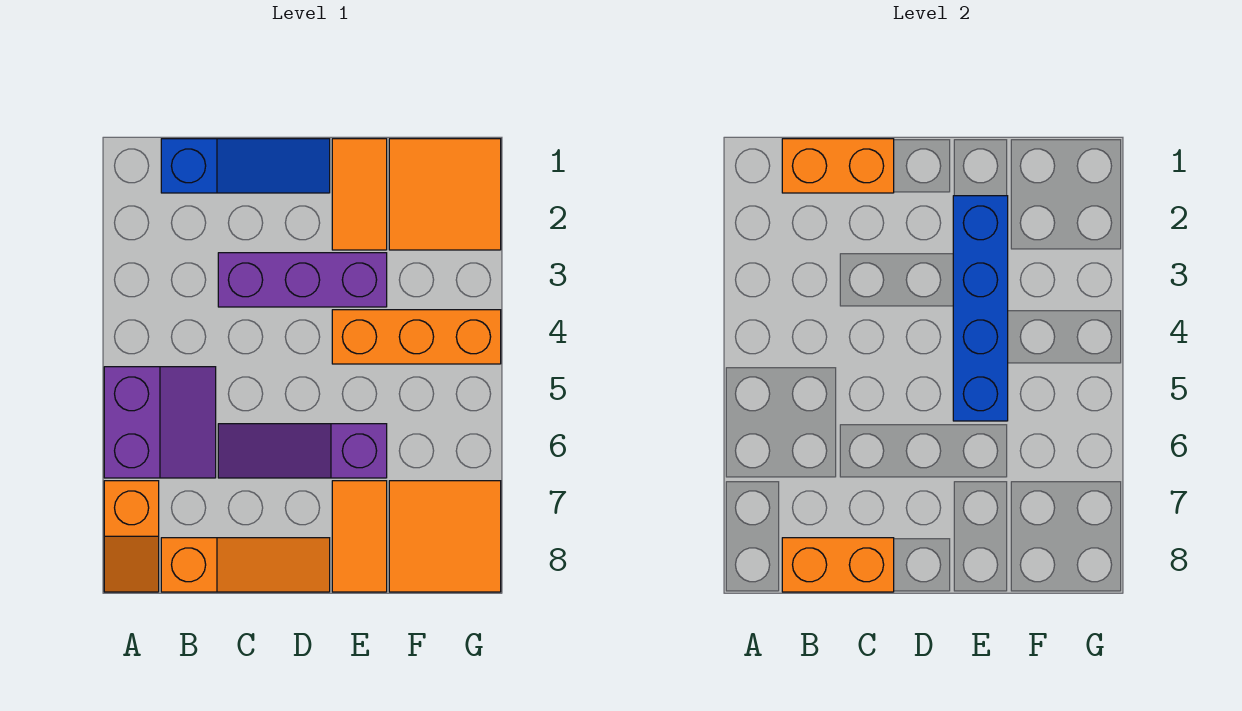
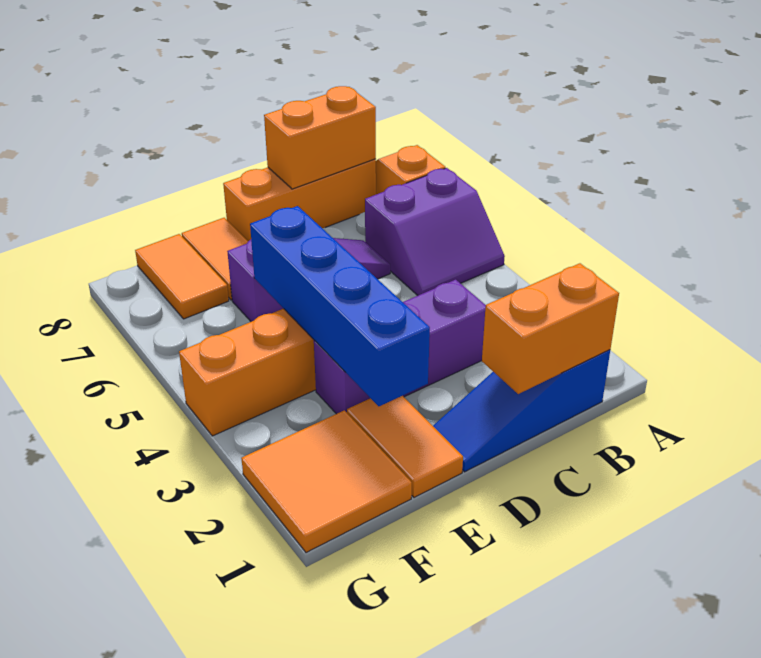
purple 2x2 slope [104,367,216,478] -> purple 2x2 slope turned to [365,168,505,296]
orange 1x3 slope [161,538,330,592] -> orange 1x3 brick [223,159,376,241]
orange 2x2 tile [389,481,501,592] -> orange 1x2 tile [135,234,229,319]

